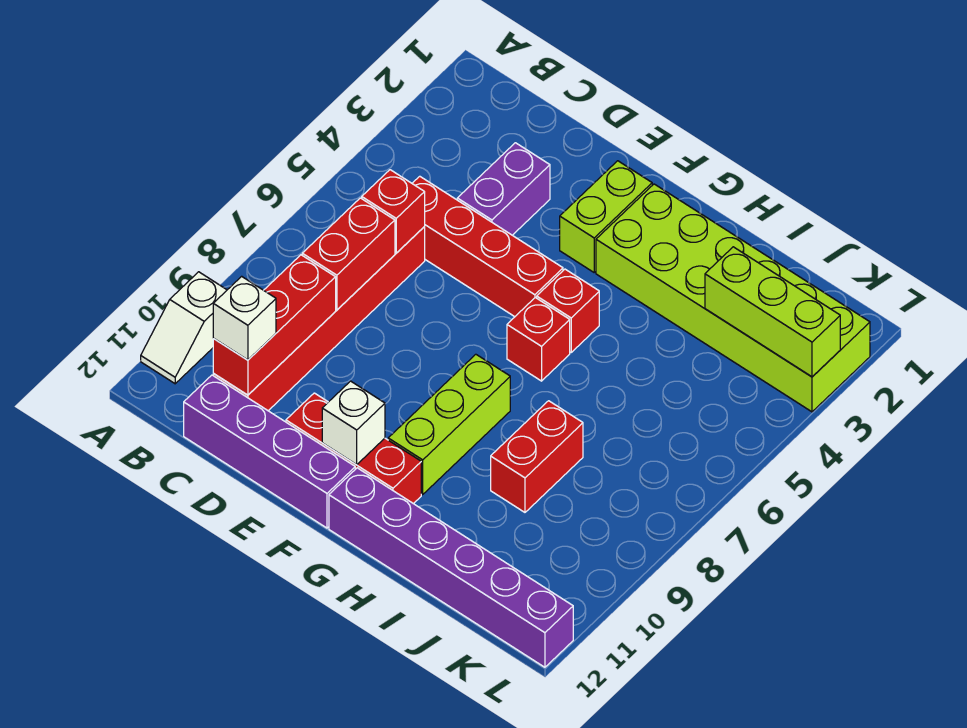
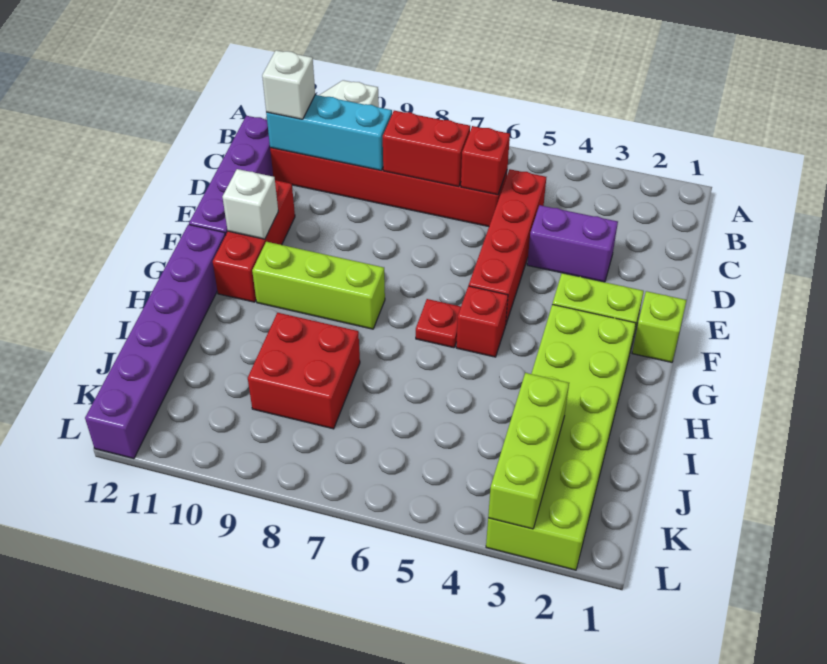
red 1x3 brick [213,255,336,395] -> cyan 1x3 brick [266,95,392,170]
none -> lime 1x1 brick [632,291,686,362]
red 1x1 brick [507,298,570,381] -> red 1x1 plate [416,299,461,348]
red 1x2 brick [491,401,583,512] -> red 2x2 brick [248,313,360,429]

